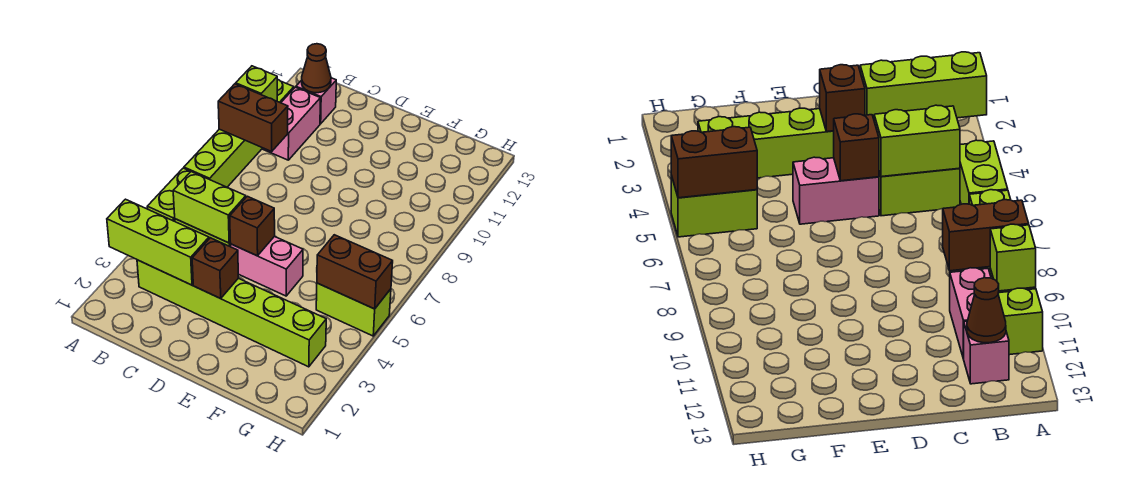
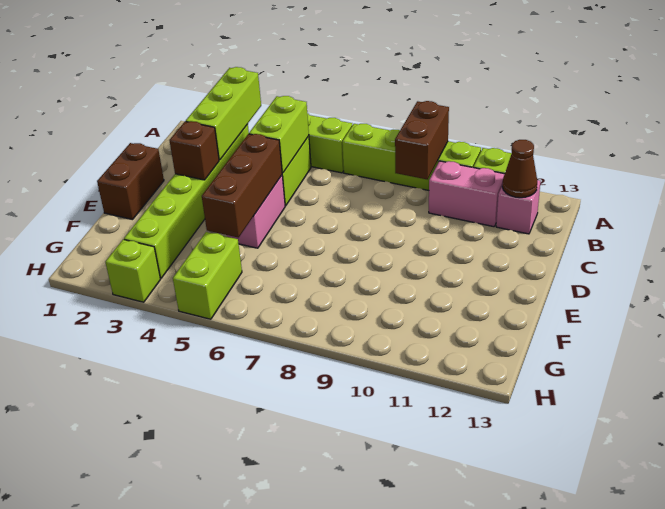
lime 1x1 brick [236,66,277,101] -> lime 1x1 brick moved to [105,240,160,302]
brown 1x1 brick [230,196,275,256] -> brown 1x3 brick [202,134,282,238]
brown 1x2 brick [317,235,393,309] -> brown 1x2 brick moved to [97,143,164,220]

